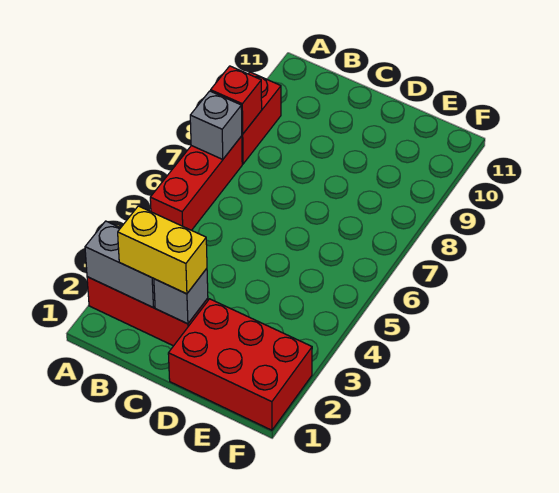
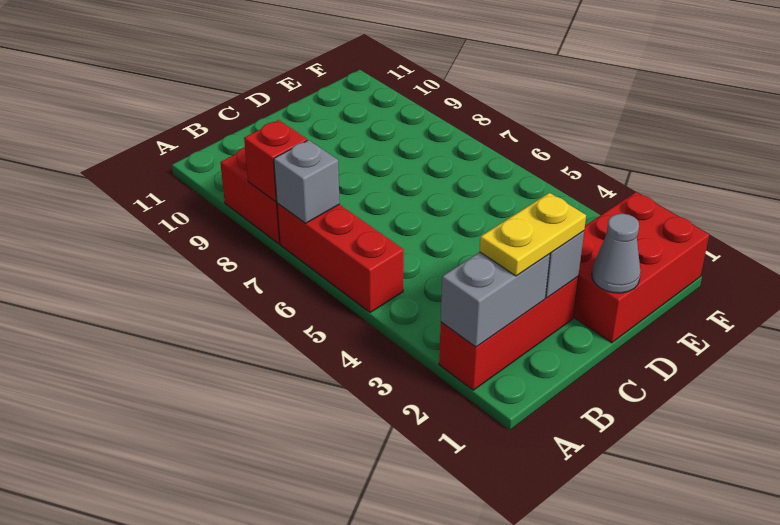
yellow 1x2 brick [118,206,207,294] -> yellow 1x2 plate [480,193,586,276]
none -> grey 1x1 cone [592,214,641,293]

